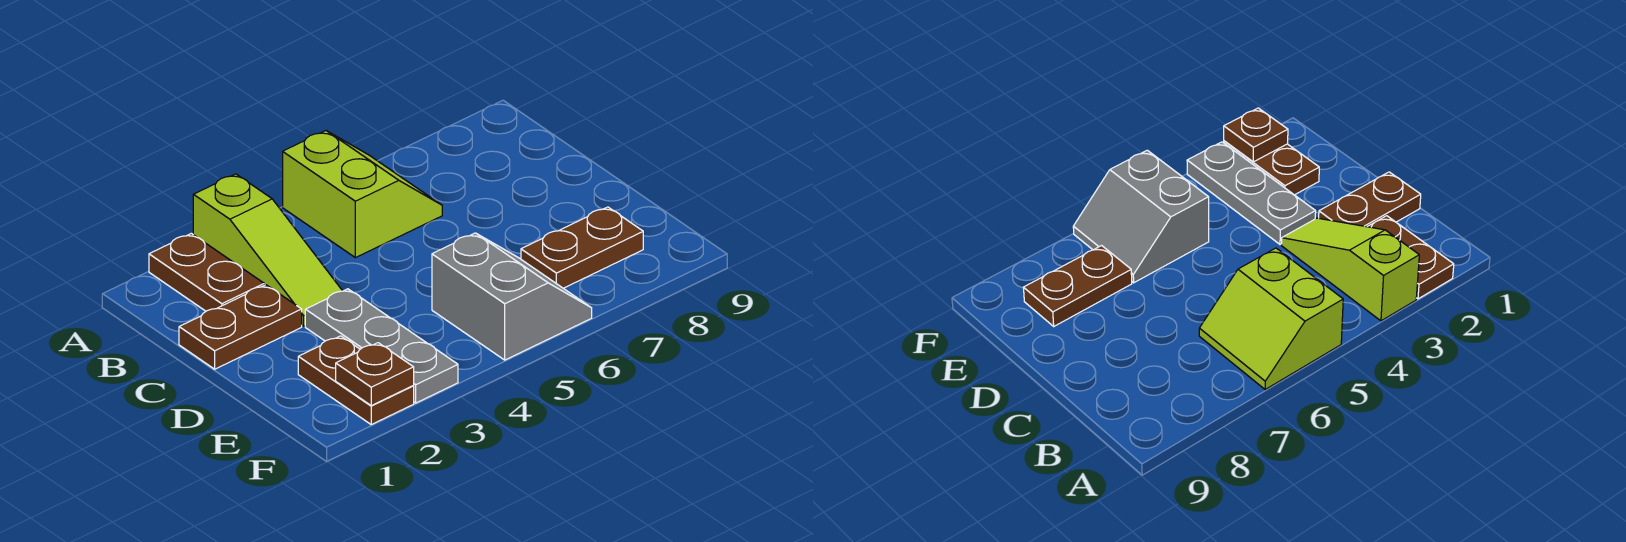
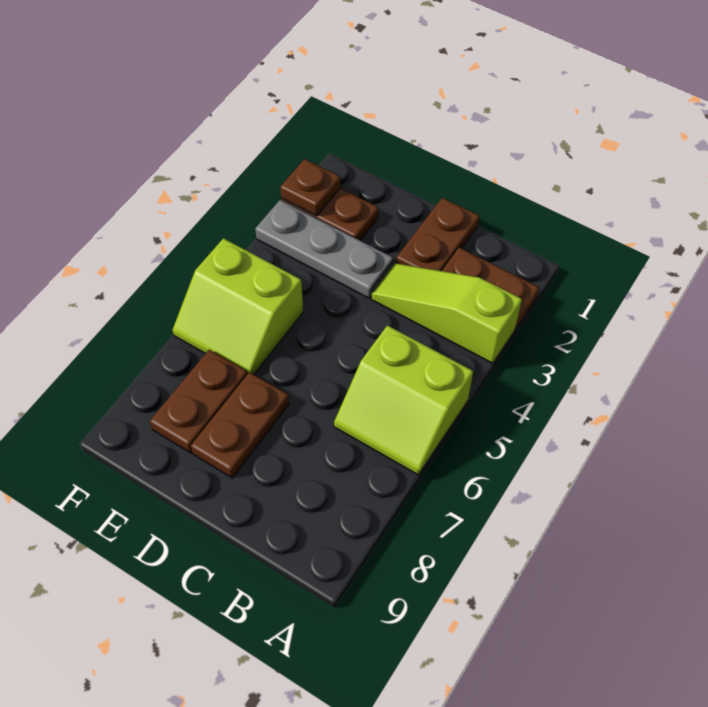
none -> brown 1x2 plate [191,372,289,478]
grey 2x2 slope [432,233,592,360] -> lime 2x2 slope [173,238,303,375]

